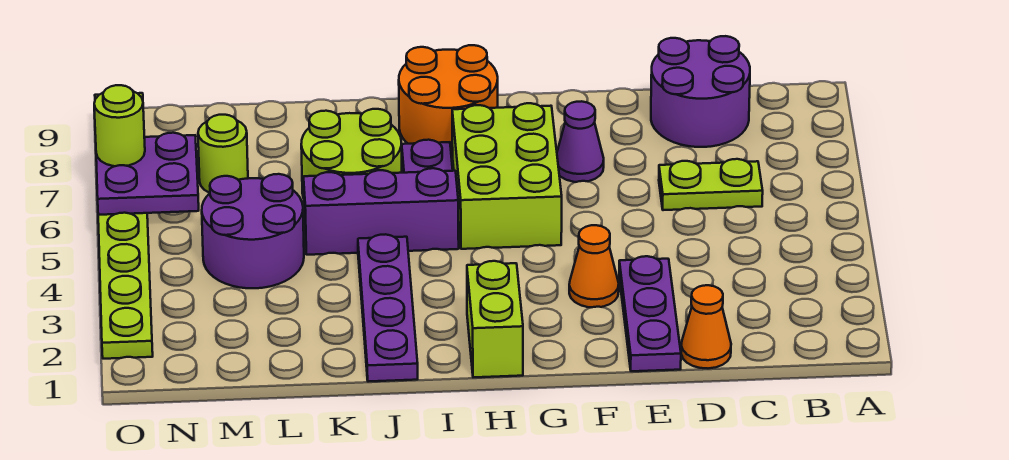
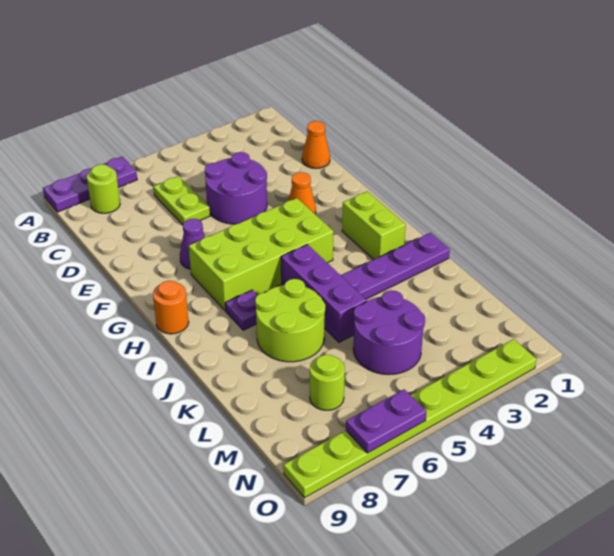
purple 2x2 round brick [651,36,750,147] -> purple 2x2 round brick moved to [205,152,267,224]
purple 1x3 plate [619,256,681,371] -> purple 1x3 plate moved to [43,157,137,212]
lime 2x3 brick [452,103,562,249] -> lime 2x4 brick [189,198,333,311]
lime 1x2 brick [467,261,523,377] -> lime 1x2 brick turned to [342,192,406,260]
orange 2x2 round brick [399,45,498,156] -> orange 1x1 round brick [153,281,189,334]
purple 2x2 plate [96,133,199,215] -> purple 1x2 plate [346,389,427,453]
lime 1x1 round brick [94,85,145,166] -> lime 1x1 round brick moved to [87,164,120,213]

